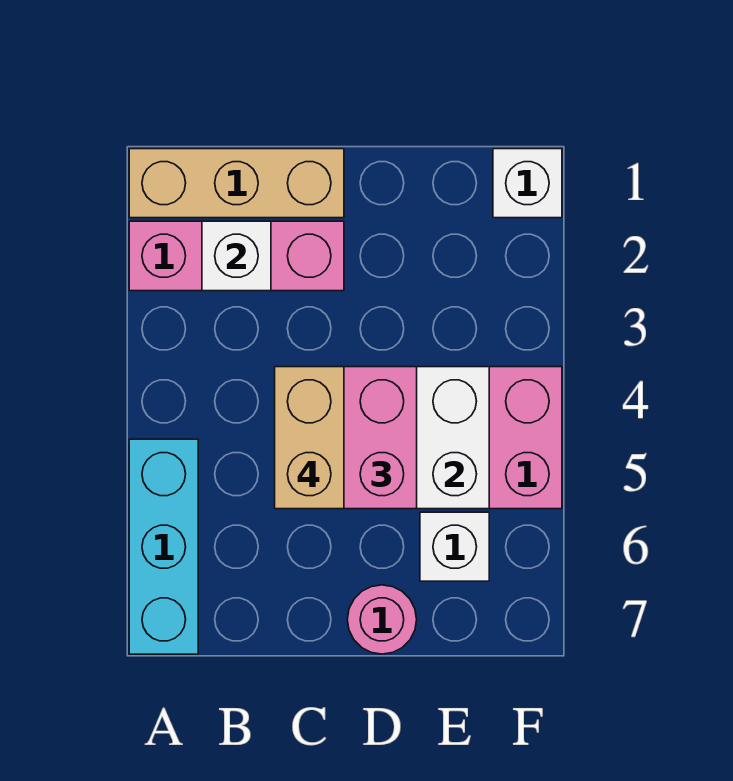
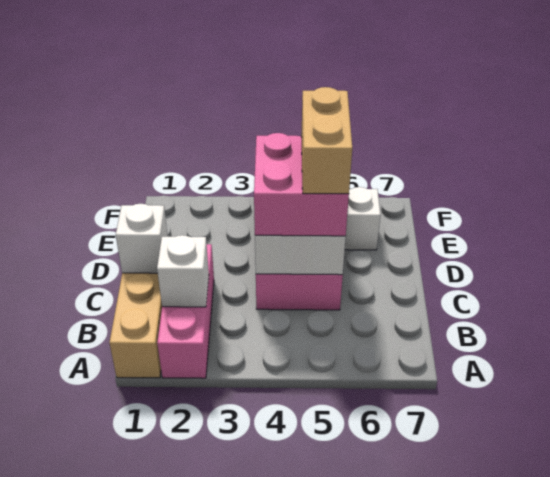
cyan 1x3 brick [129,439,198,654] -> none
tan 1x2 brick [275,367,344,509] -> tan 1x2 brick turned to [301,87,352,194]
pink 1x1 round brick [347,585,417,654] -> none
white 1x1 brick [493,149,562,218] -> white 1x1 brick moved to [116,204,168,273]

